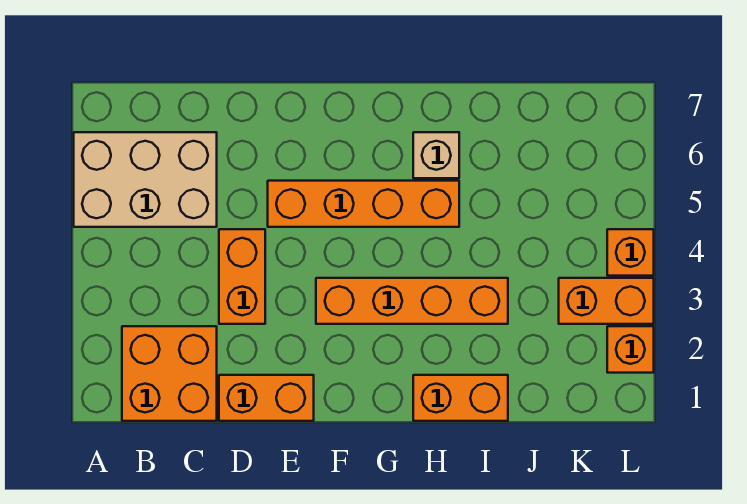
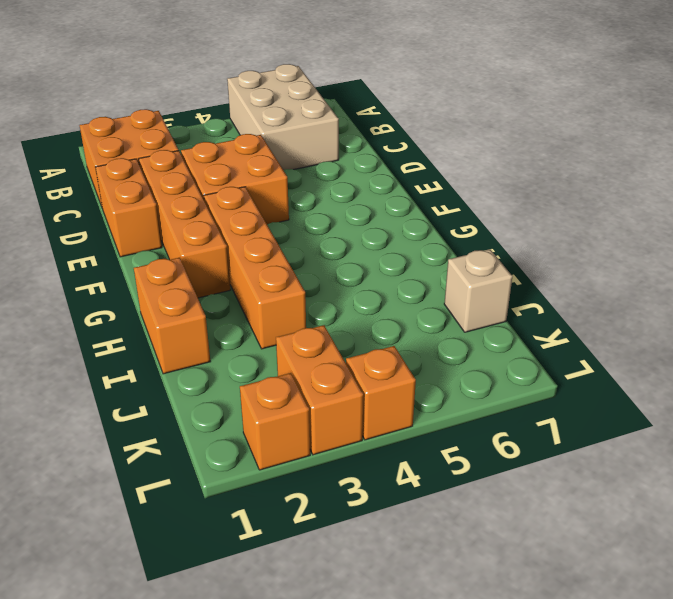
orange 1x2 brick [219,229,265,324] -> orange 2x2 brick [181,134,289,224]
orange 1x4 brick [268,181,459,227] -> orange 1x4 brick moved to [139,150,230,298]
tan 1x1 brick [413,132,459,178] -> tan 1x1 brick moved to [444,249,512,332]

